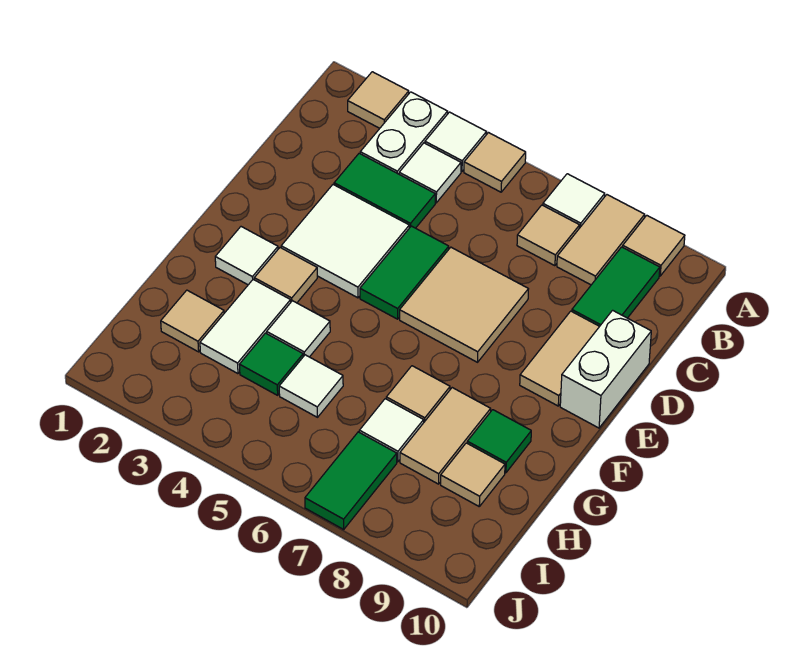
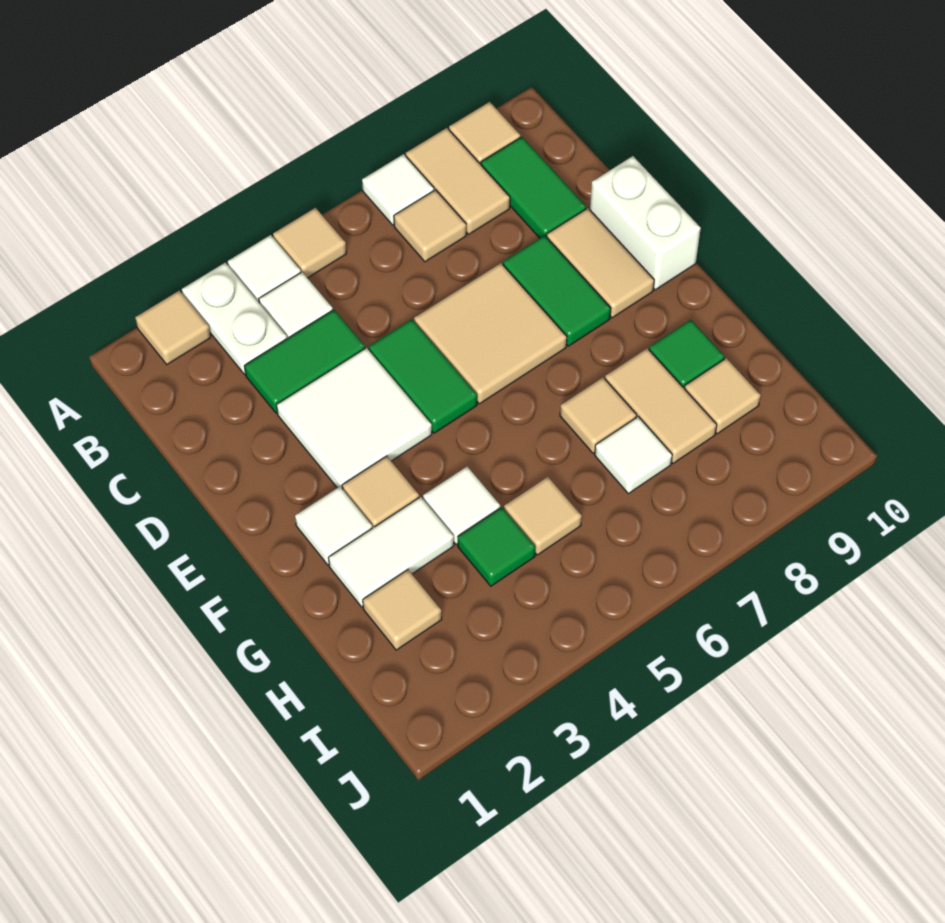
white 1x2 tile [200,279,291,374] -> white 1x2 tile turned to [329,497,454,607]
white 1x1 tile [279,355,343,417] -> tan 1x1 tile [504,477,582,555]
green 1x2 tile [305,432,397,529] -> green 1x2 tile moved to [503,235,611,346]

